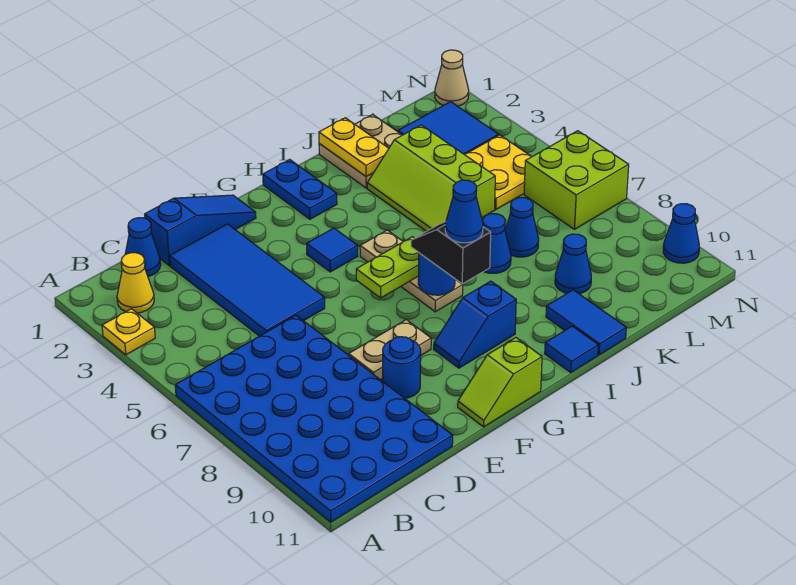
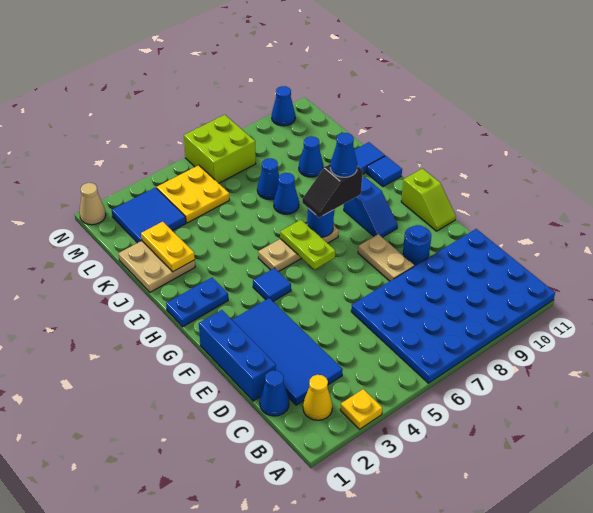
blue 1x3 slope [145,195,256,266] -> blue 1x3 brick [199,310,276,401]
blue 2x4 tile [170,224,325,336] -> blue 2x4 tile turned to [232,298,343,405]
yellow 1x2 plate [319,118,389,177] -> yellow 1x2 plate turned to [141,222,195,272]
lime 2x3 slope [367,125,495,231] -> none

